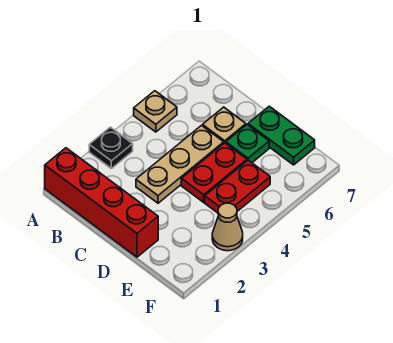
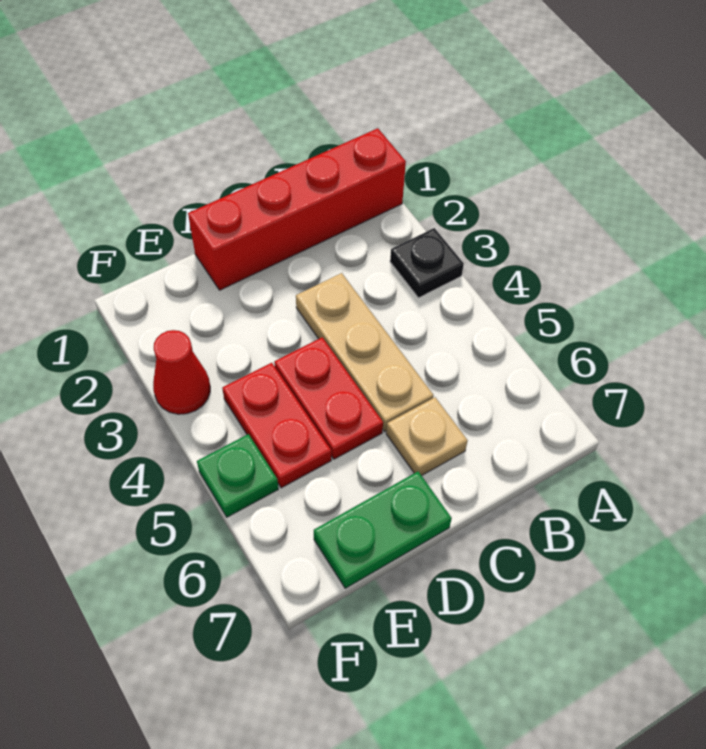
tan 1x1 plate [134,91,177,132] -> none
green 1x1 plate [226,125,269,163] -> green 1x1 plate moved to [197,434,278,517]
tan 1x1 cone [212,203,243,251] -> red 1x1 cone [153,330,210,414]

